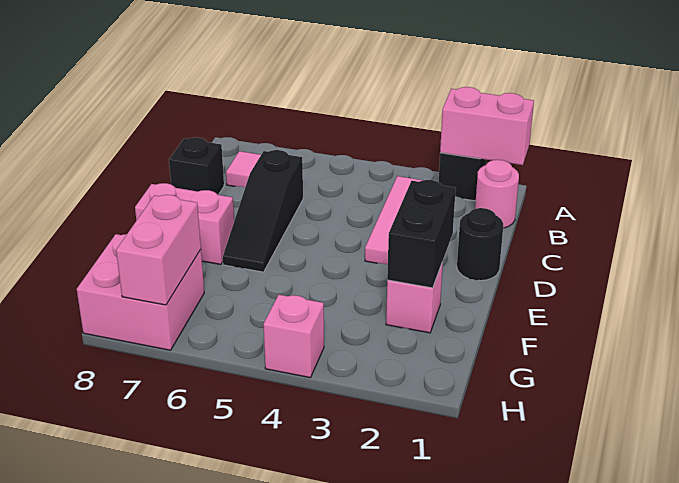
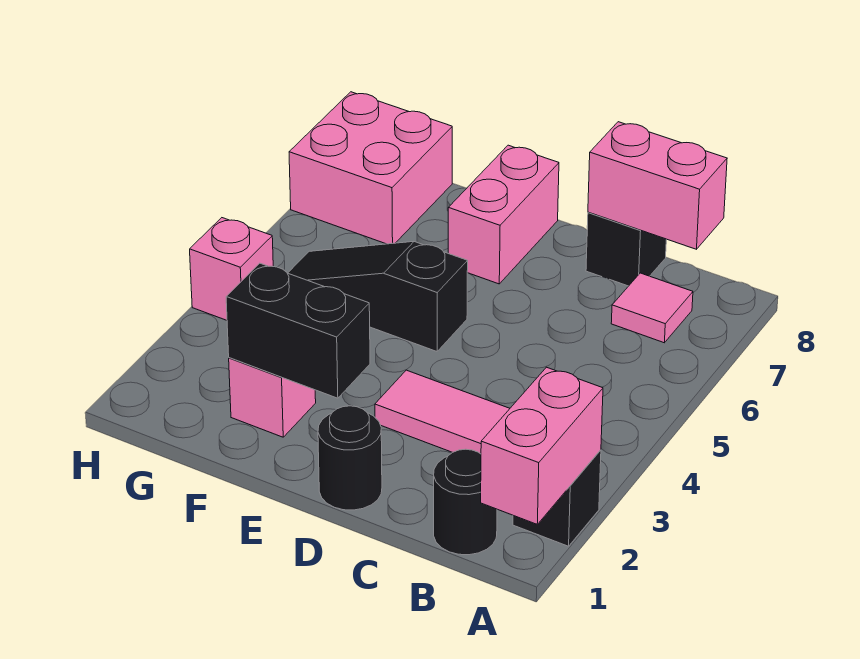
pink 1x1 round brick [475,160,519,228] -> black 1x1 round brick [434,449,497,555]
black 1x3 slope [223,150,303,272] -> black 1x3 slope moved to [288,241,468,351]
pink 1x2 brick [116,195,201,305] -> pink 1x2 brick moved to [588,122,727,249]

